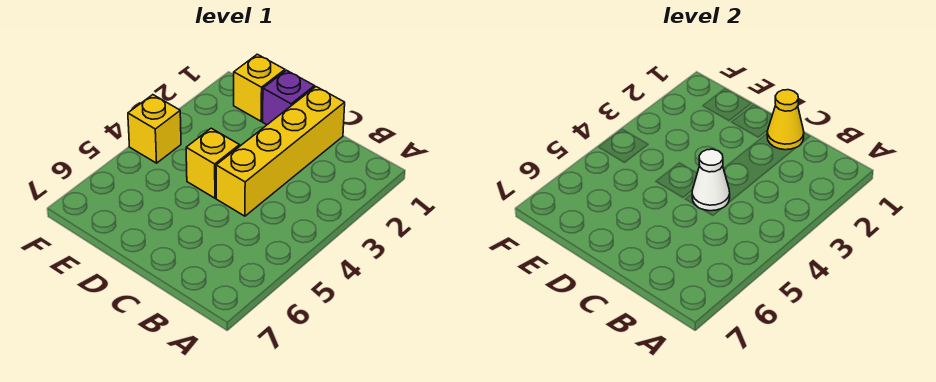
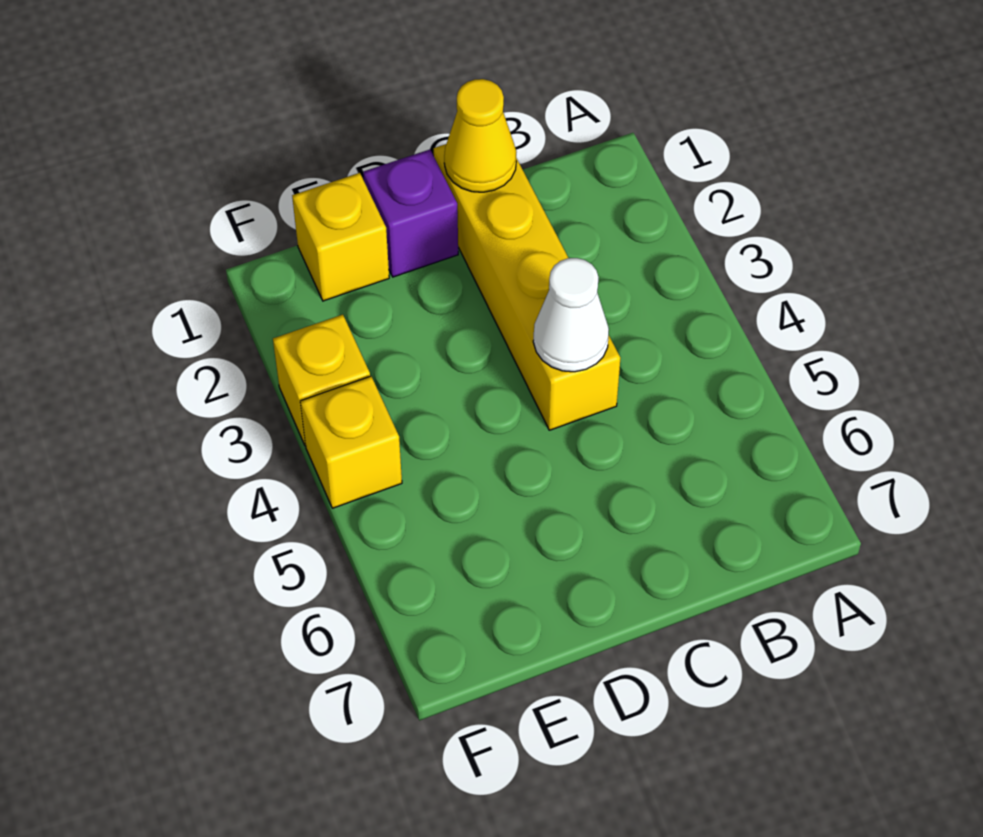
yellow 1x1 brick [186,128,240,198] -> yellow 1x1 brick moved to [273,315,370,445]

